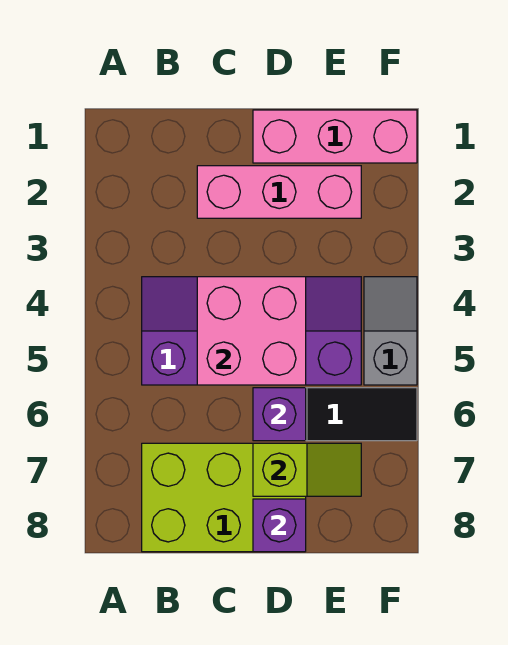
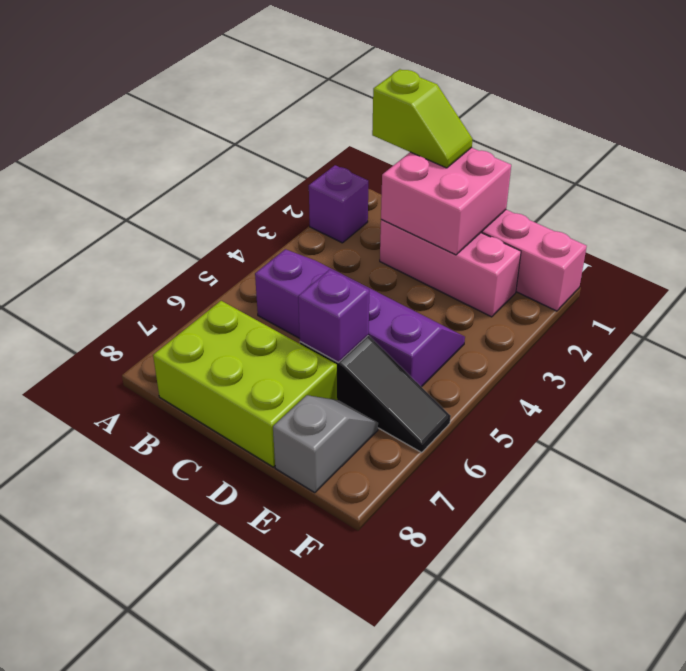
pink 2x2 brick [197,277,306,385] -> pink 2x2 brick moved to [381,148,511,255]
lime 1x2 slope [253,443,361,496] -> lime 1x2 slope moved to [372,69,473,168]
purple 1x1 brick [253,499,306,552] -> purple 1x1 brick moved to [309,165,368,243]
grey 1x2 slope [364,277,417,385] -> grey 1x2 slope moved to [273,395,378,493]

